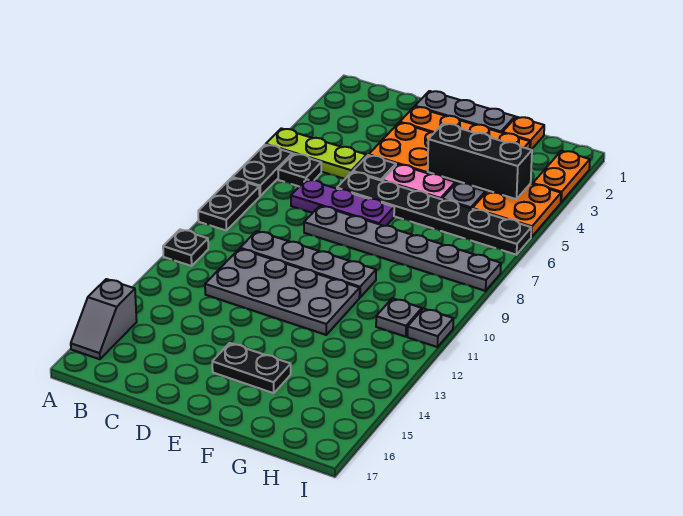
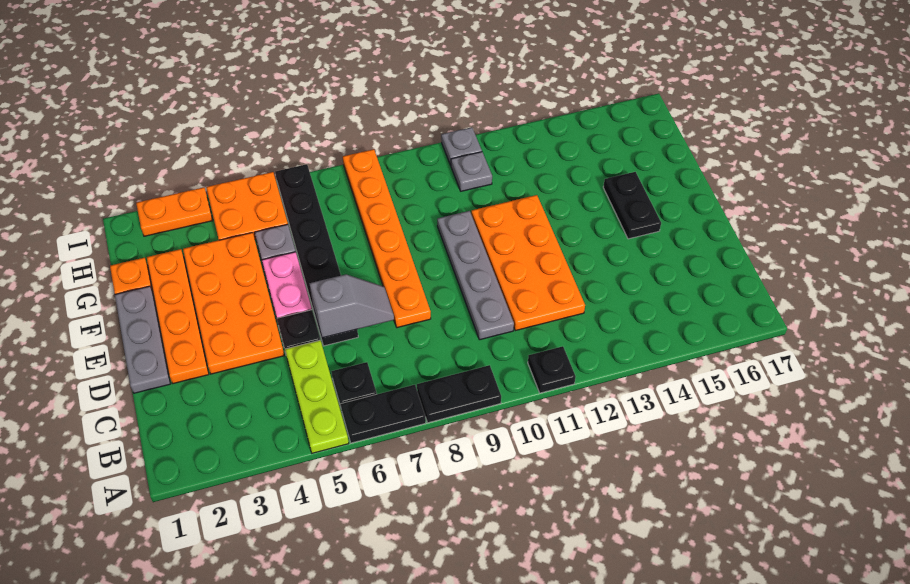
grey 1x2 slope [71,279,137,359] -> grey 1x2 slope moved to [309,274,394,338]
purple 1x3 plate [291,179,394,226] -> none
grey 2x4 plate [205,249,360,335] -> orange 2x4 plate [471,195,585,331]
grey 1x6 plate [304,206,501,291] -> orange 1x6 plate [343,149,431,328]
black 1x3 brick [428,123,532,199] -> none

